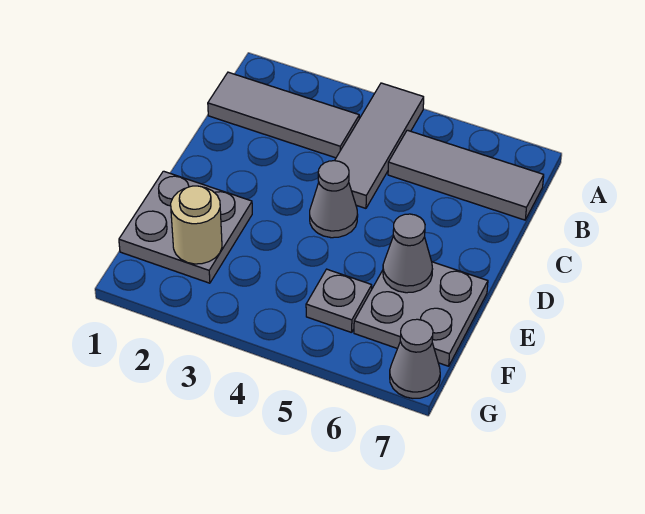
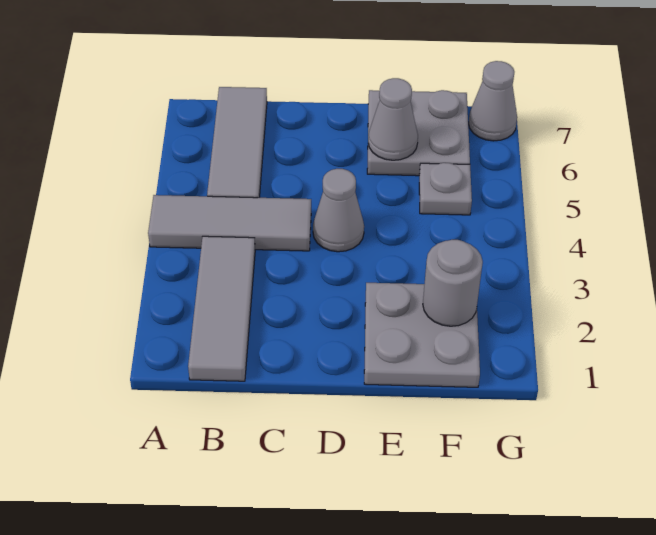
tan 1x1 round brick [171,186,222,264] -> grey 1x1 round brick [423,240,483,326]

